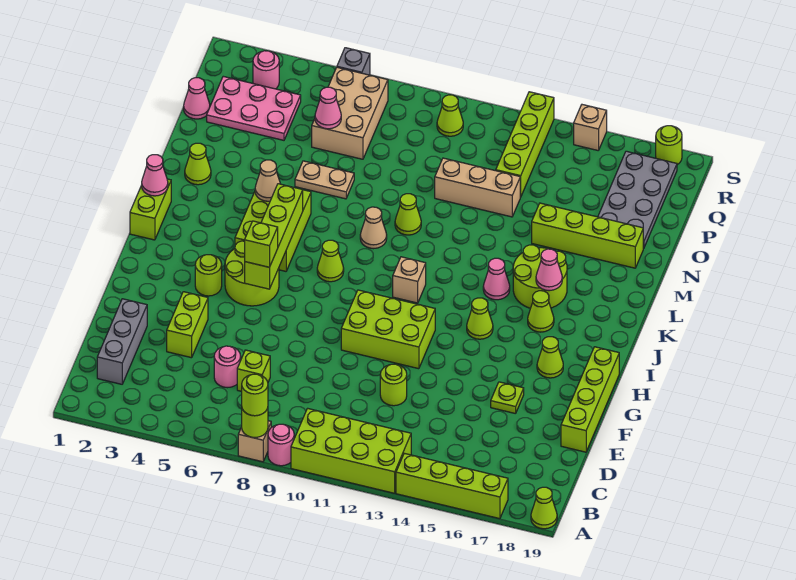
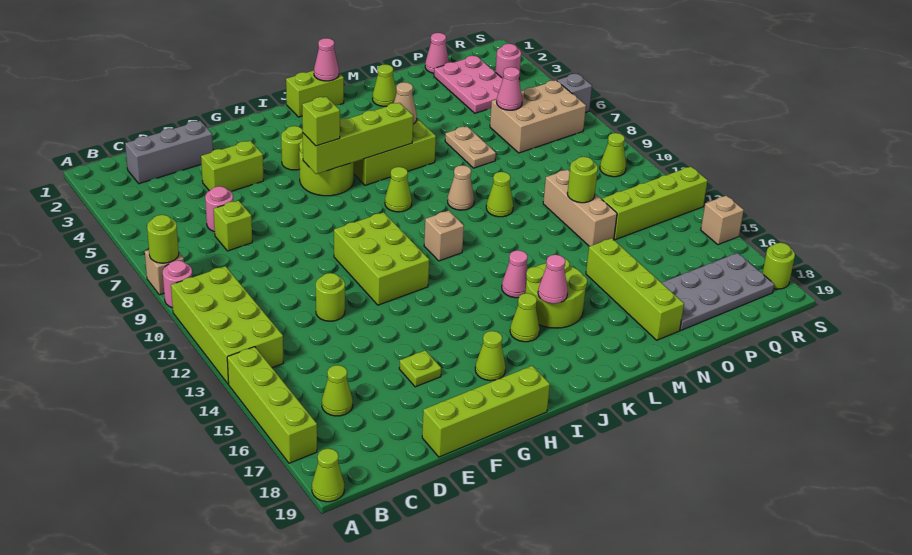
lime 1x1 round brick [242,374,268,416] -> lime 1x1 round brick moved to [567,157,598,203]
lime 1x1 cone [467,298,493,339] -> lime 1x1 cone moved to [322,365,353,416]

